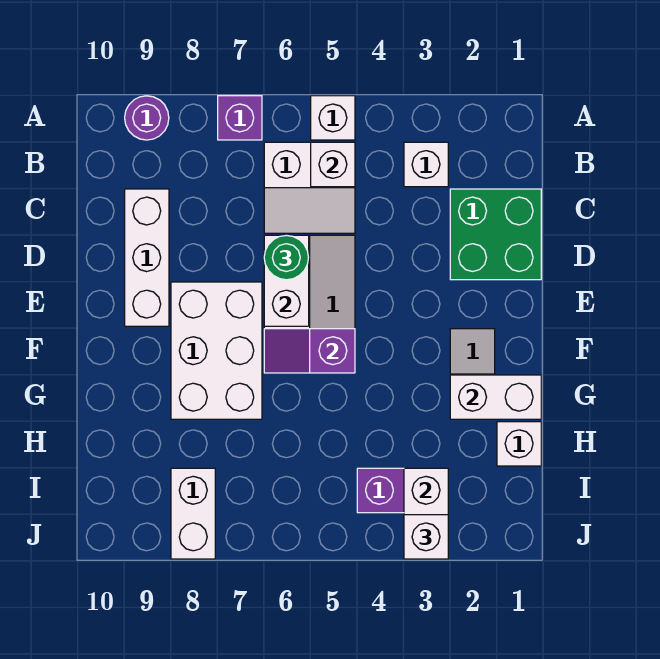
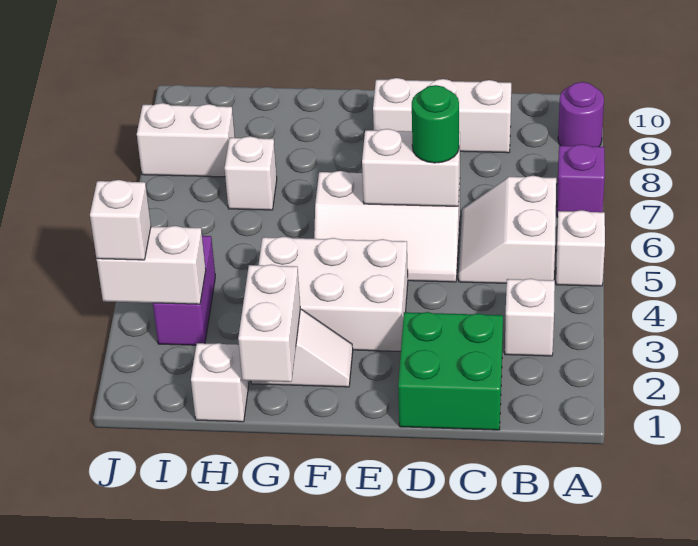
white 1x1 brick [311,142,355,187] -> white 1x1 brick moved to [225,136,277,210]
white 2x3 brick [171,282,262,419] -> white 2x3 brick moved to [259,237,408,351]
purple 1x2 slope [264,329,355,373] -> none

